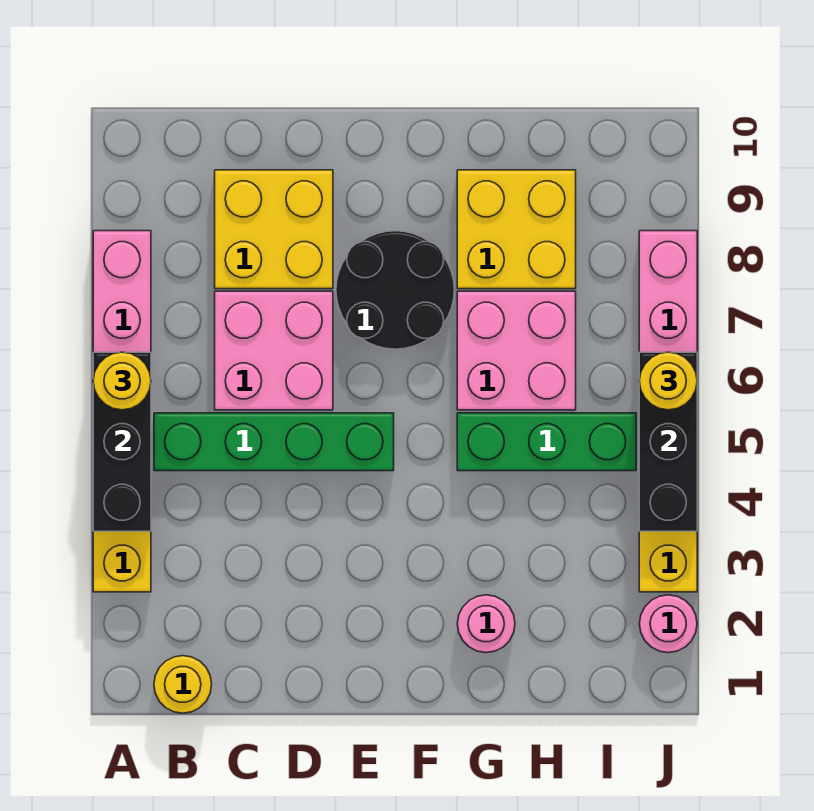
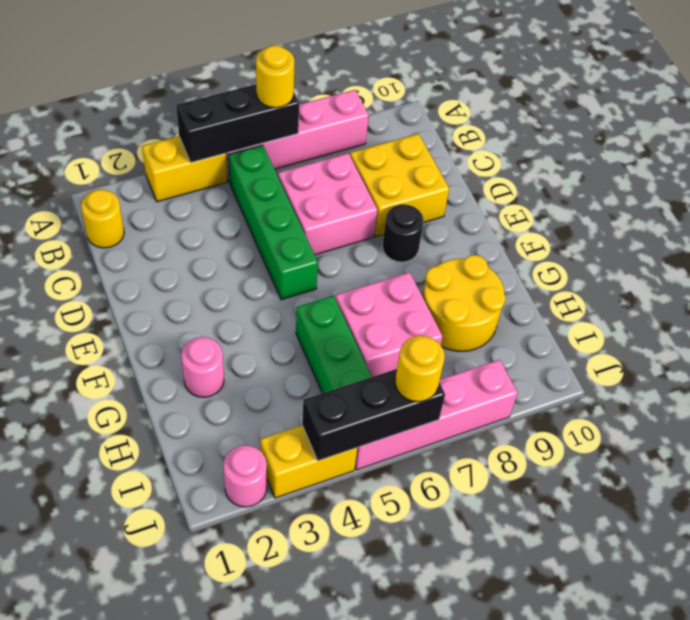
black 2x2 round brick [336,231,454,349] -> black 1x1 round brick [382,204,424,262]
yellow 2x2 brick [457,170,576,289] -> yellow 2x2 round brick [423,255,506,351]

